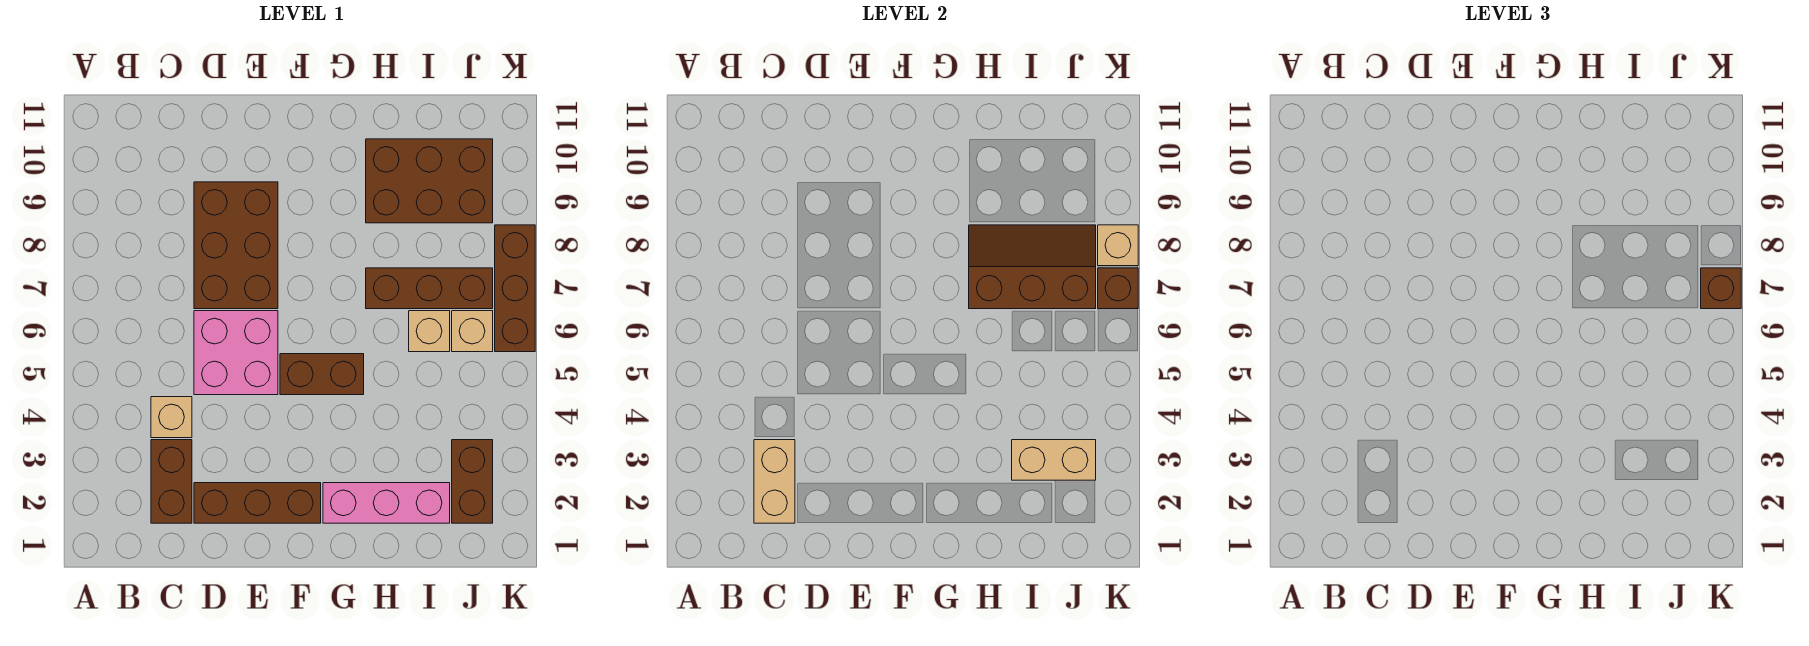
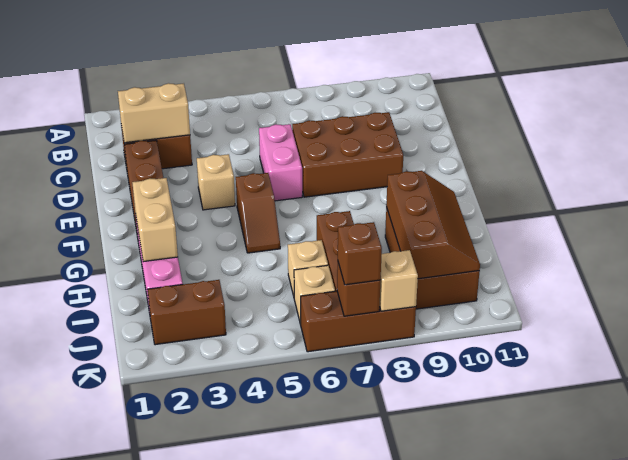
tan 1x1 brick [151,397,192,438] -> tan 1x1 brick moved to [197,154,235,210]
pink 2x2 brick [194,311,278,395] -> pink 1x2 brick [259,124,302,201]
brown 1x2 brick [280,354,364,395] -> brown 1x2 slope [236,173,280,253]
brown 2x3 slope [969,225,1096,309] -> brown 2x3 slope moved to [386,171,480,279]
tan 1x2 brick [1012,440,1096,480] -> tan 1x2 brick moved to [132,178,178,262]

